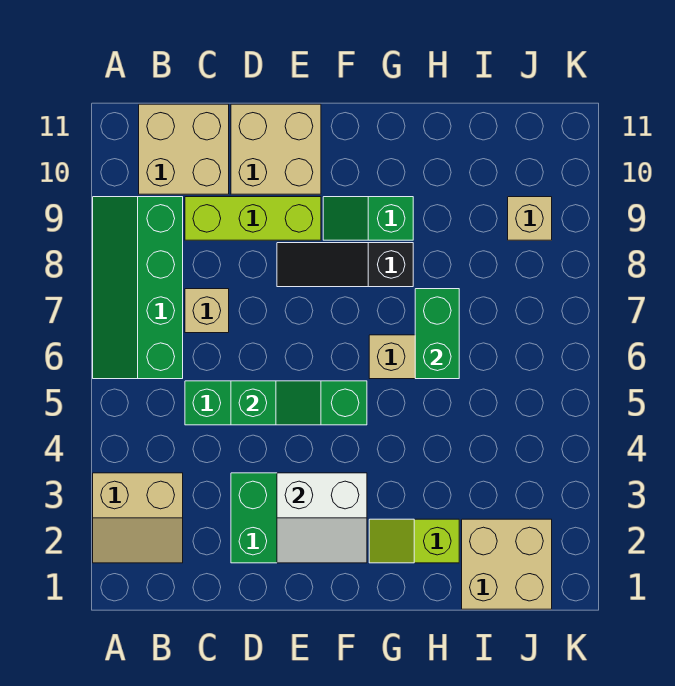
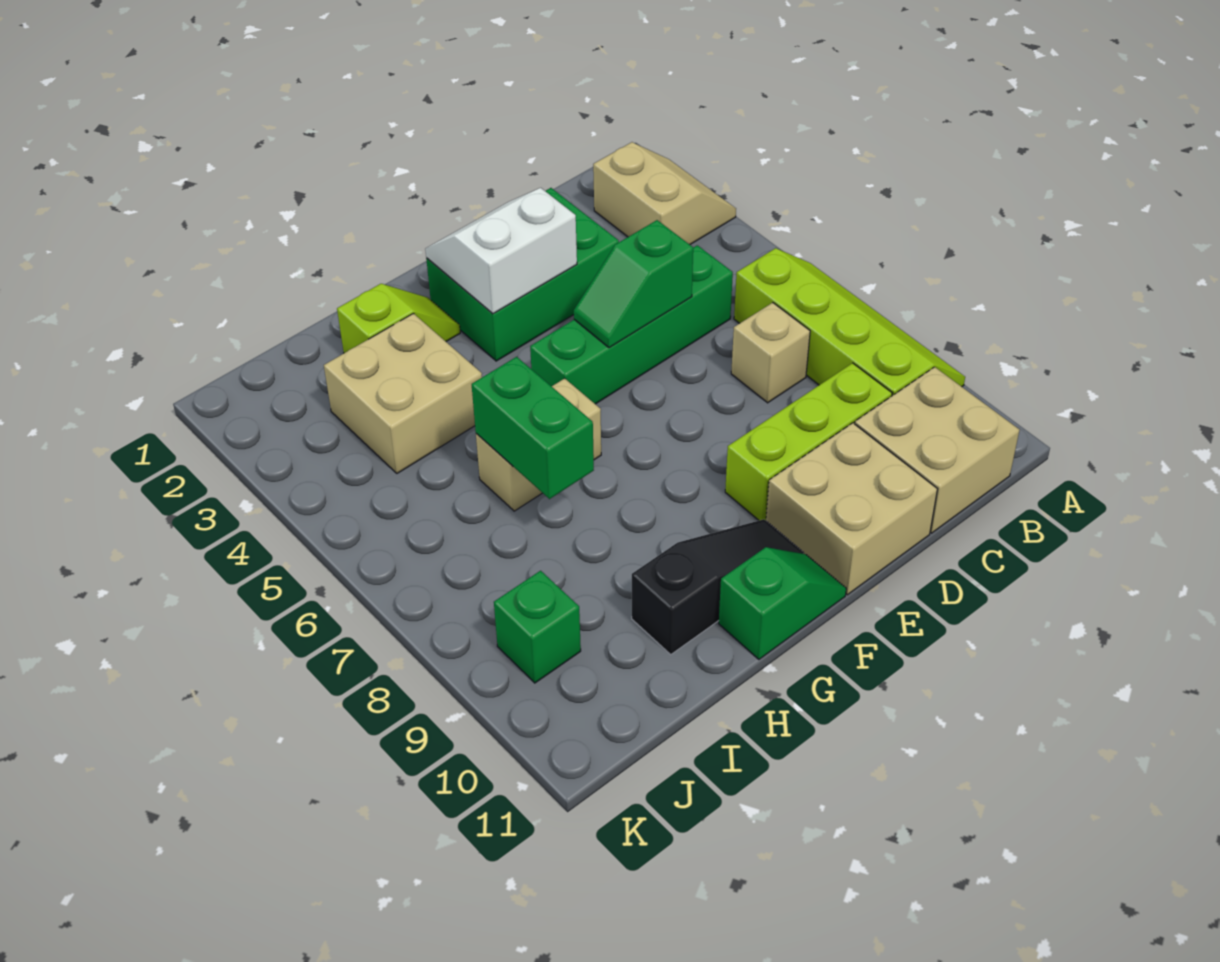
tan 2x2 slope [93,473,183,563] -> tan 2x2 slope turned to [593,142,736,245]
green 2x4 slope [93,197,183,379] -> lime 2x4 slope [734,248,965,396]
black 1x3 slope [277,243,413,287] -> black 1x3 slope moved to [632,519,803,654]
green 1x2 slope [323,197,413,240] -> green 1x2 slope moved to [719,547,846,659]
tan 2x2 brick [462,519,552,609] -> tan 2x2 brick moved to [324,313,482,473]
tan 1x1 brick [508,197,552,240] -> green 1x1 brick [494,571,581,683]

